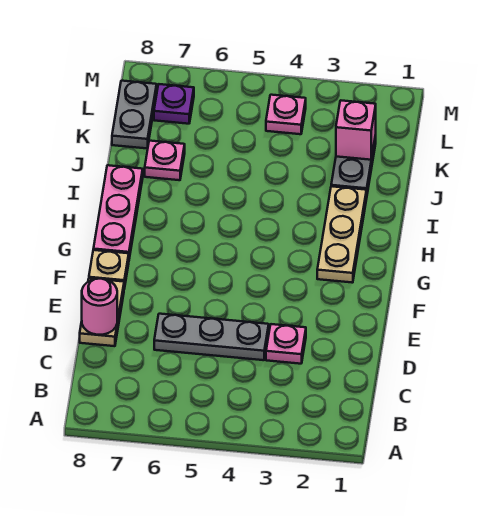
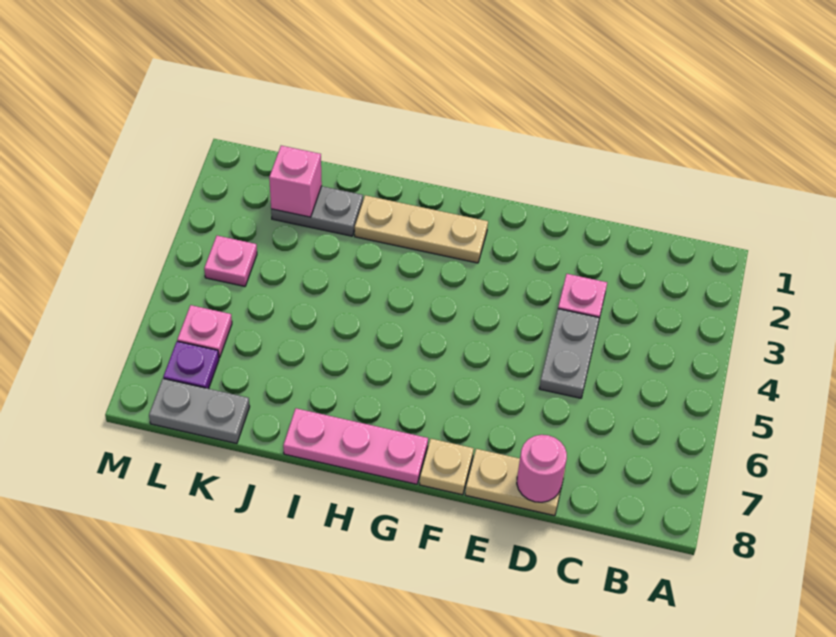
grey 1x3 plate [154,314,269,360] -> grey 1x2 plate [539,309,599,398]
pink 1x1 plate [145,141,185,180] -> pink 1x1 plate moved to [177,305,232,358]

